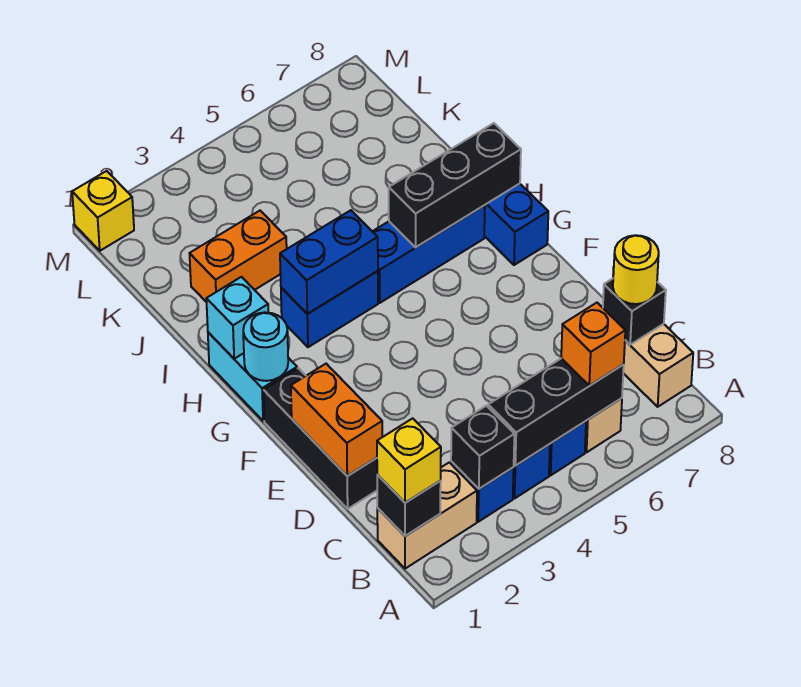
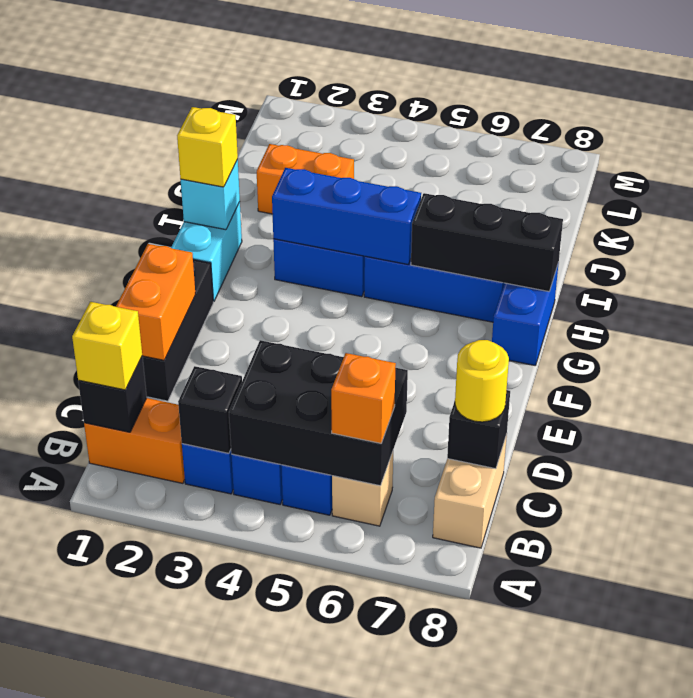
tan 1x2 brick [377,462,477,569] -> orange 1x2 brick [84,398,185,483]
black 1x3 brick [488,358,624,466] -> black 2x3 brick [229,340,408,486]
cyan 1x1 round brick [243,312,288,381] -> none
blue 1x2 brick [280,210,378,314] -> blue 1x3 brick [272,168,421,264]
yellow 1x1 brick [72,171,134,251] -> yellow 1x1 brick moved to [177,107,238,187]

